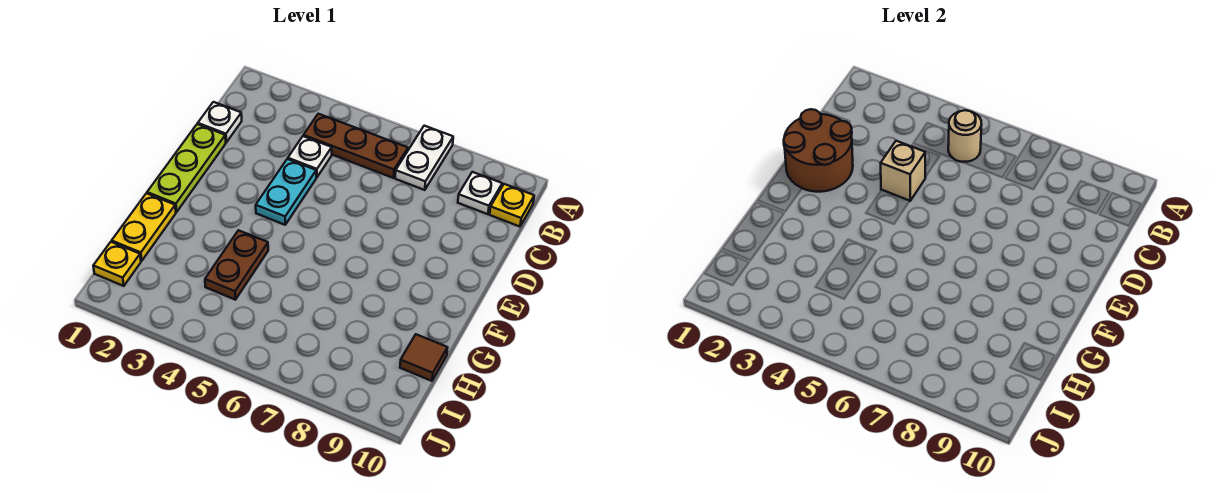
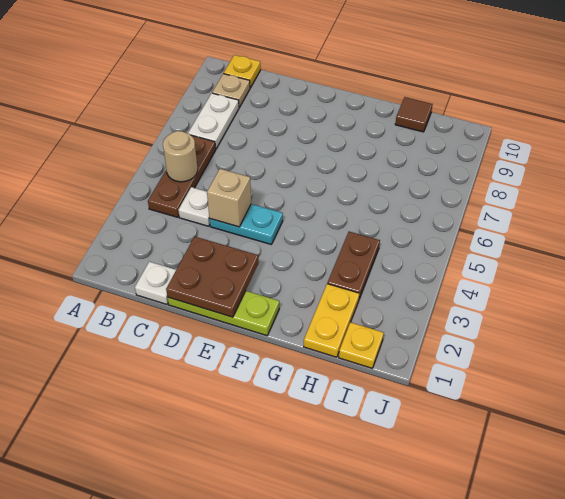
white 1x2 plate [395,126,453,190] -> white 1x2 plate turned to [188,93,239,149]
white 1x1 plate [458,172,502,214] -> tan 1x1 plate [212,74,250,107]
brown 2x2 round brick [784,109,853,192] -> brown 2x2 plate [166,237,259,317]
yellow 1x2 plate [112,193,176,261] -> yellow 1x2 plate turned to [304,284,359,357]
brown 1x2 plate [205,230,268,300] -> brown 1x2 plate turned to [327,232,380,299]

